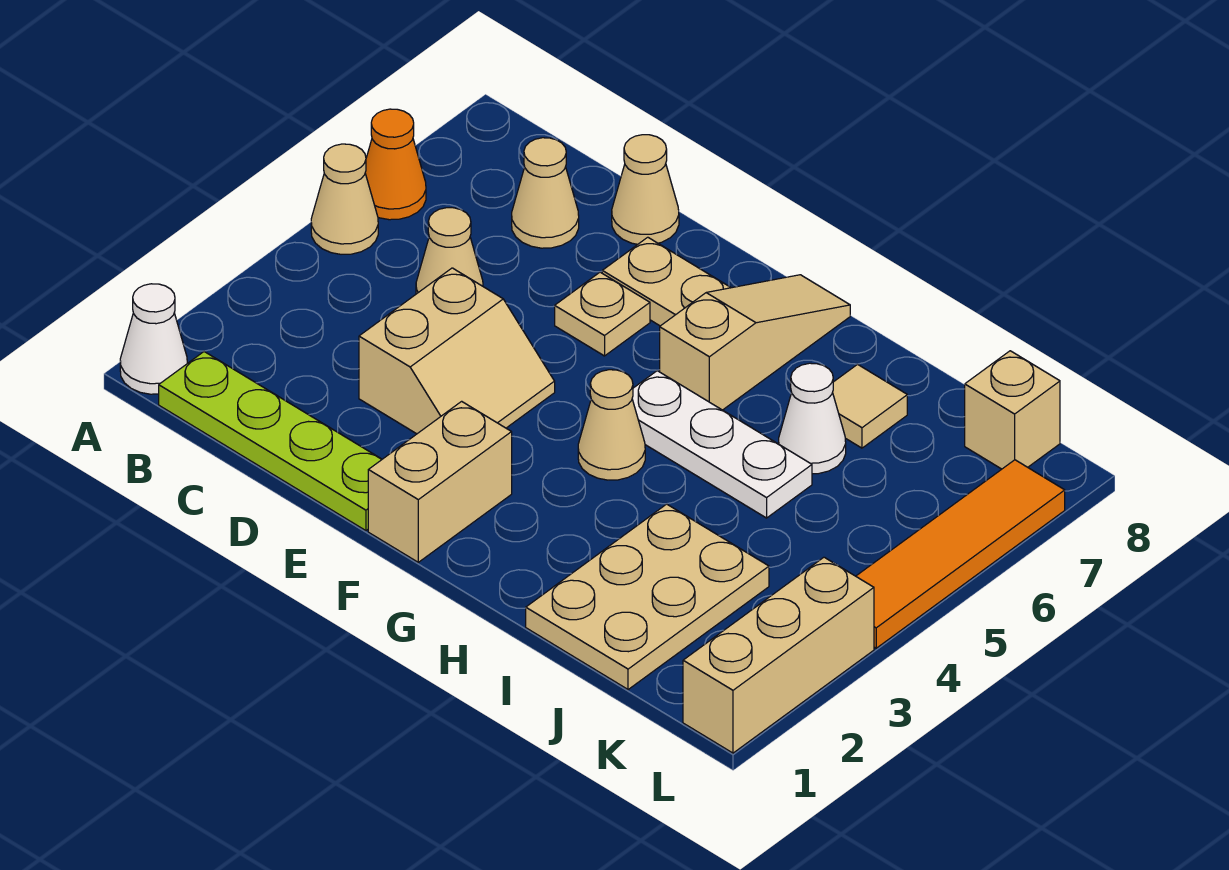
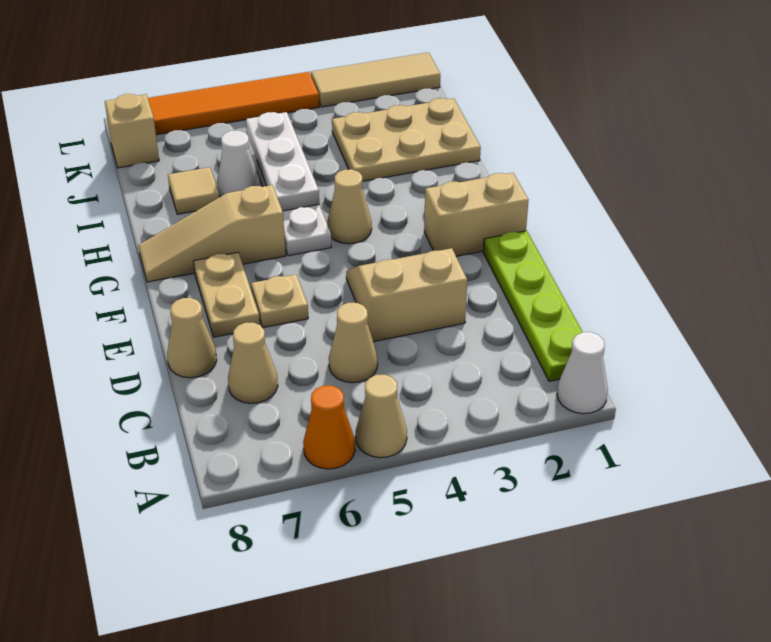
none -> white 1x3 plate [246,112,319,211]
tan 1x3 brick [683,557,874,753] -> tan 1x3 tile [311,52,440,107]

